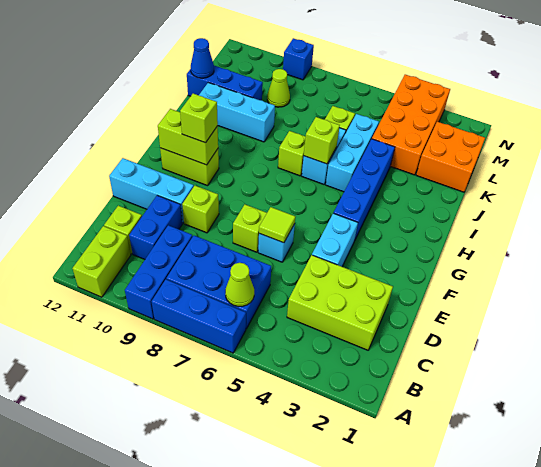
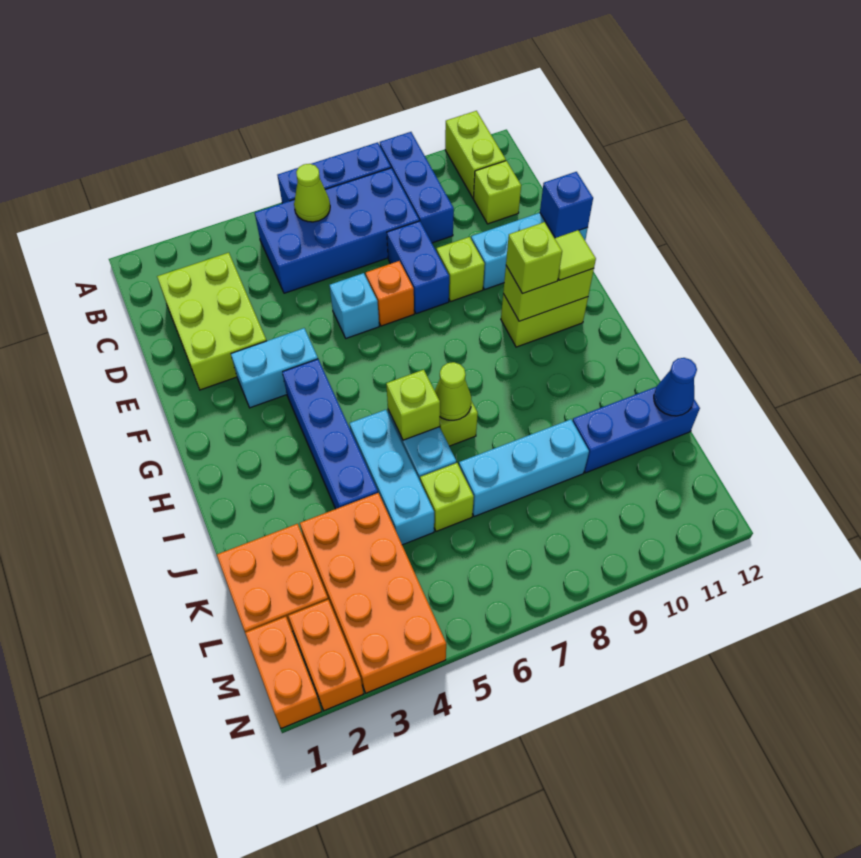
blue 2x3 brick [166,236,271,329] -> blue 2x4 brick [255,168,419,293]
lime 2x3 brick [287,255,393,350] -> lime 2x3 brick turned to [157,253,266,390]
blue 1x2 brick [129,196,182,259] -> blue 1x2 brick moved to [387,221,449,314]
cyan 1x2 brick [312,213,358,267] -> cyan 1x2 brick turned to [231,328,318,408]
lime 1x1 tile [259,207,295,243] -> lime 1x1 tile moved to [555,230,596,280]
lime 1x1 brick [233,205,267,252] -> orange 1x1 brick [366,261,414,326]
cyan 1x3 brick [199,83,275,142] -> cyan 1x3 brick moved to [459,419,589,517]
lime 1x1 cone [267,69,290,107] -> lime 1x1 cone moved to [435,362,471,420]
none -> orange 1x2 brick [245,617,322,728]
none -> orange 1x2 brick [288,600,363,711]
blue 1x1 brick [283,38,314,80] -> blue 1x1 brick moved to [540,172,593,238]

